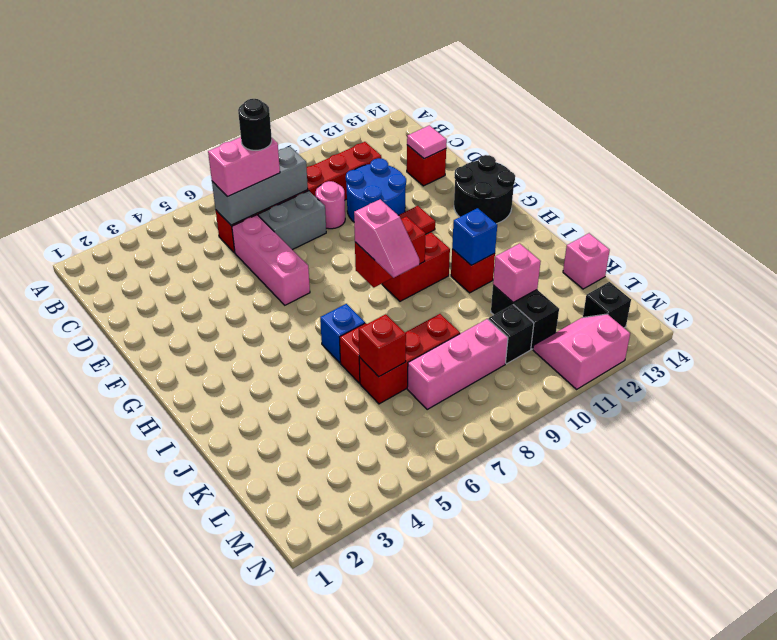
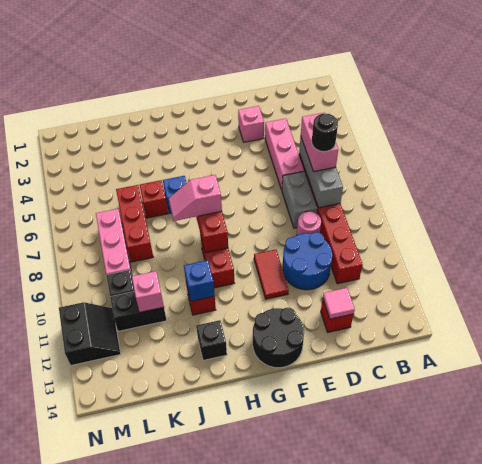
pink 1x3 brick [232,215,310,305] -> pink 1x3 brick turned to [265,119,304,190]
red 1x1 brick [359,314,406,377] -> none
pink 1x1 brick [563,233,610,289] -> pink 1x1 brick moved to [238,106,264,142]
pink 2x2 slope [533,314,630,389] -> black 2x2 slope [59,302,121,365]
black 1x1 brick [583,282,631,328] -> black 1x1 brick moved to [196,320,227,360]

